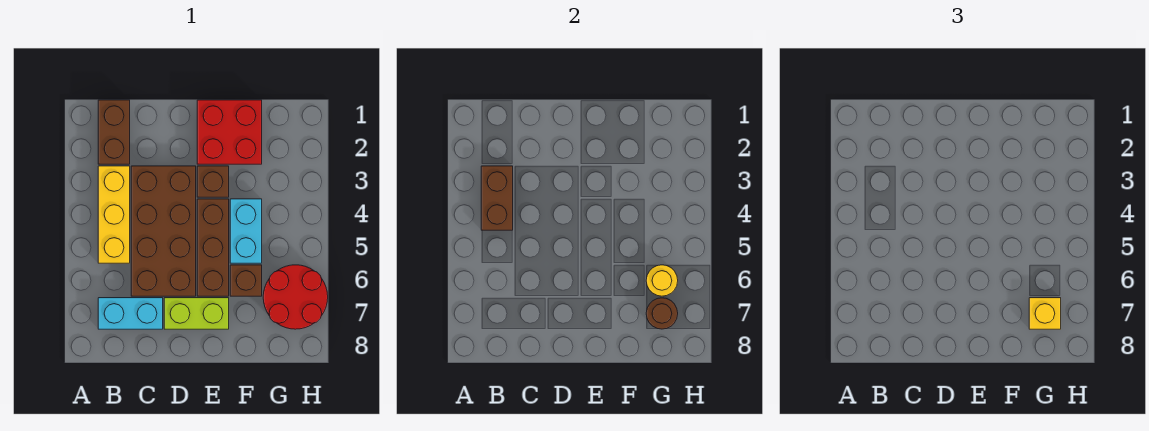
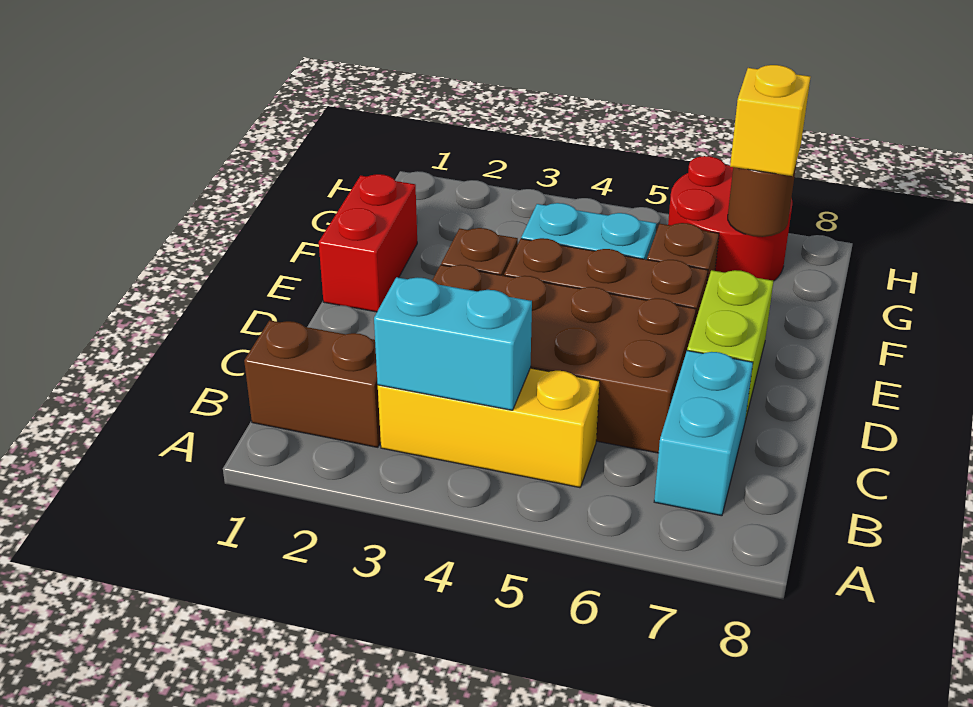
brown 1x2 brick [481,166,513,230] -> cyan 1x2 brick [374,277,532,410]
red 2x2 brick [197,100,262,164] -> red 1x2 brick [319,174,417,312]
yellow 1x1 round brick [646,265,678,296] -> none

